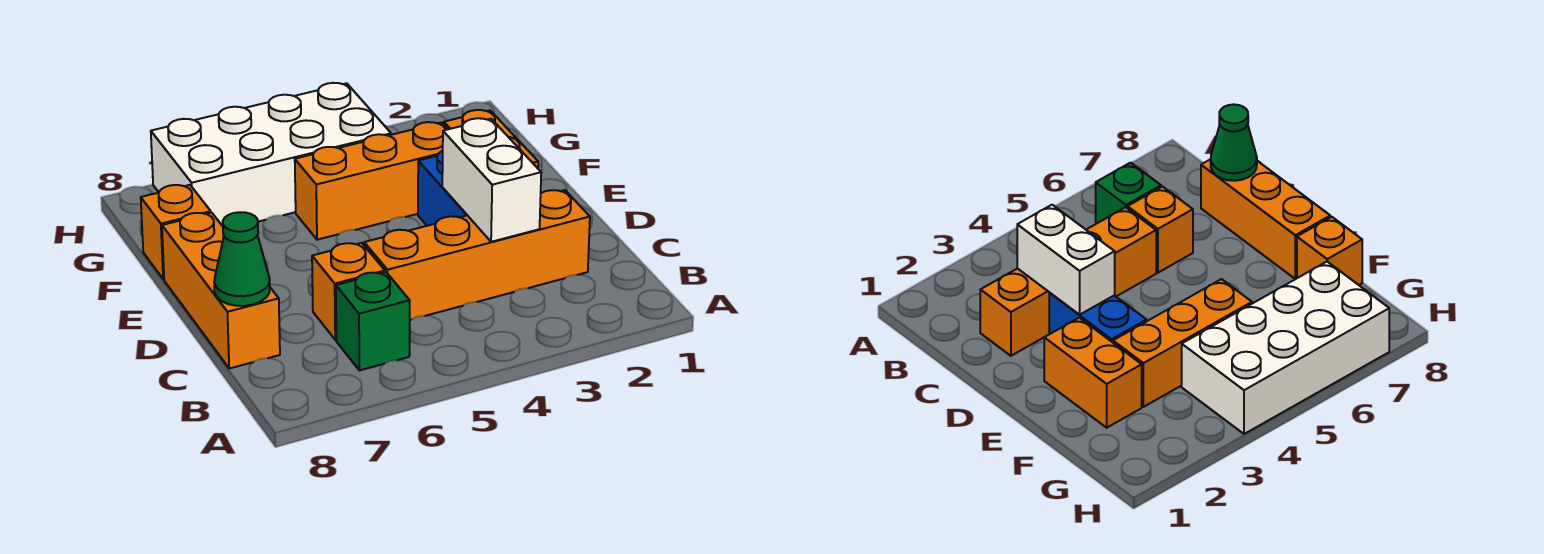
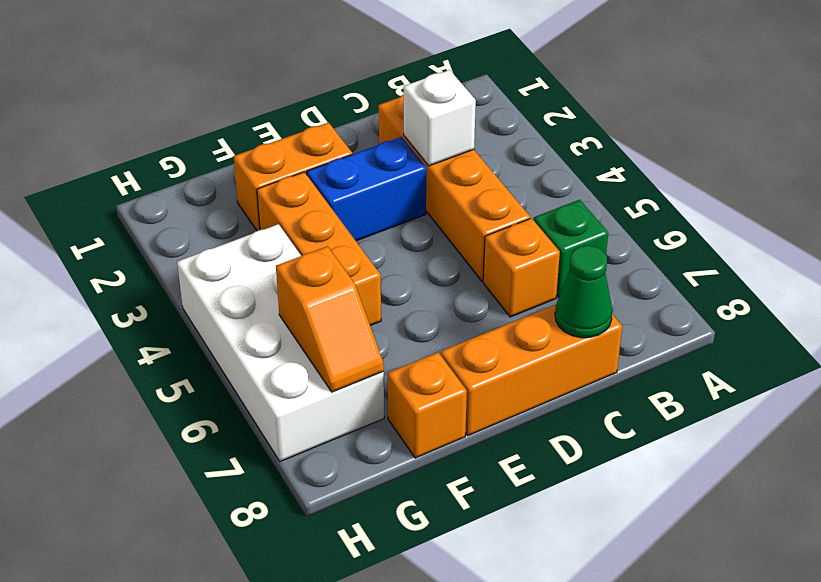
white 1x2 brick [442,118,541,242] -> white 1x1 brick [404,70,476,166]
none -> orange 1x2 slope [276,246,384,392]

